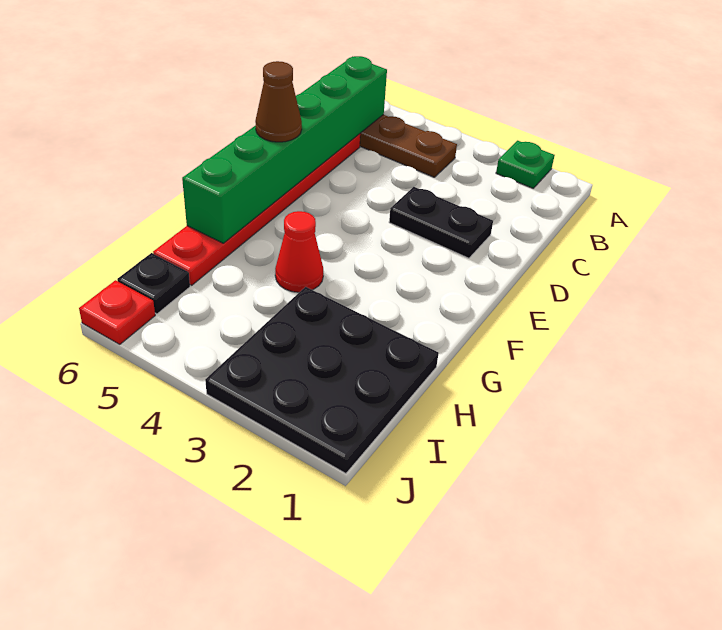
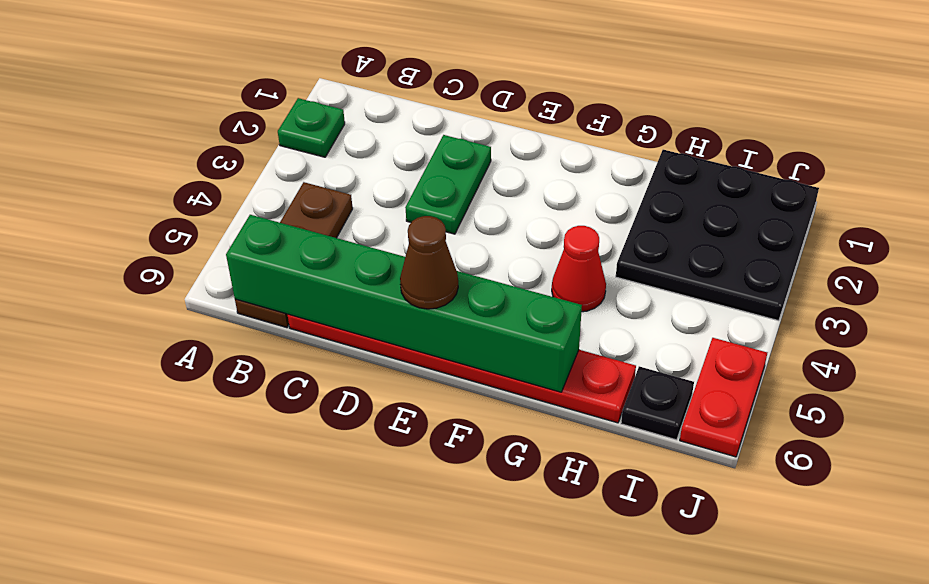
black 1x2 plate [389,187,493,258] -> green 1x2 plate [405,135,491,234]
red 1x1 plate [79,280,155,344] -> red 1x2 plate [680,338,767,457]

